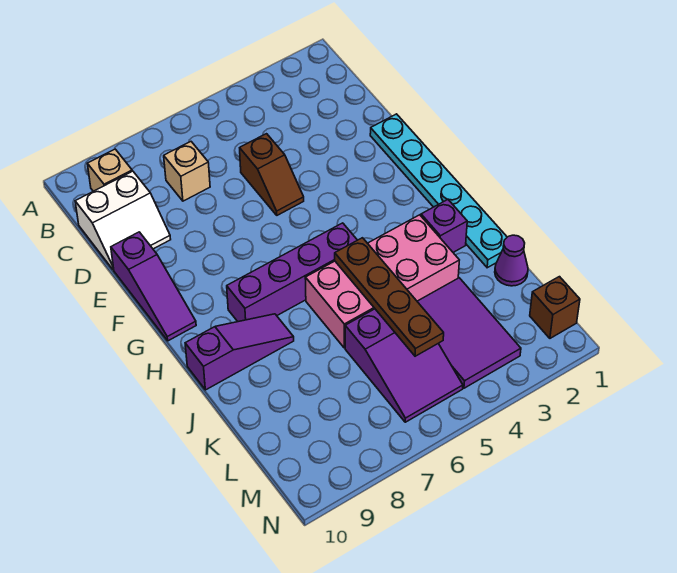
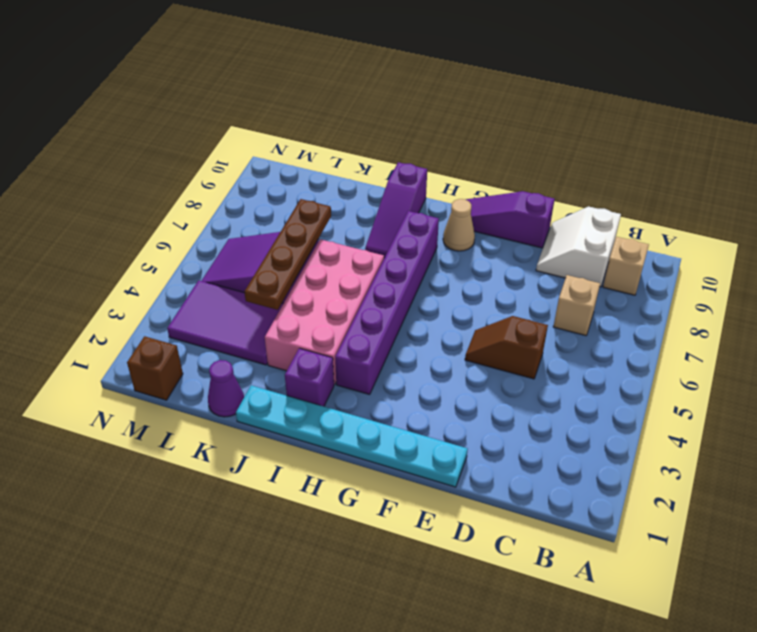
none -> tan 1x1 cone [443,199,475,251]
purple 1x4 brick [227,223,357,322] -> purple 1x6 brick [335,211,439,394]
brown 1x4 plate [335,238,444,356] -> brown 1x4 plate turned to [244,199,331,310]

